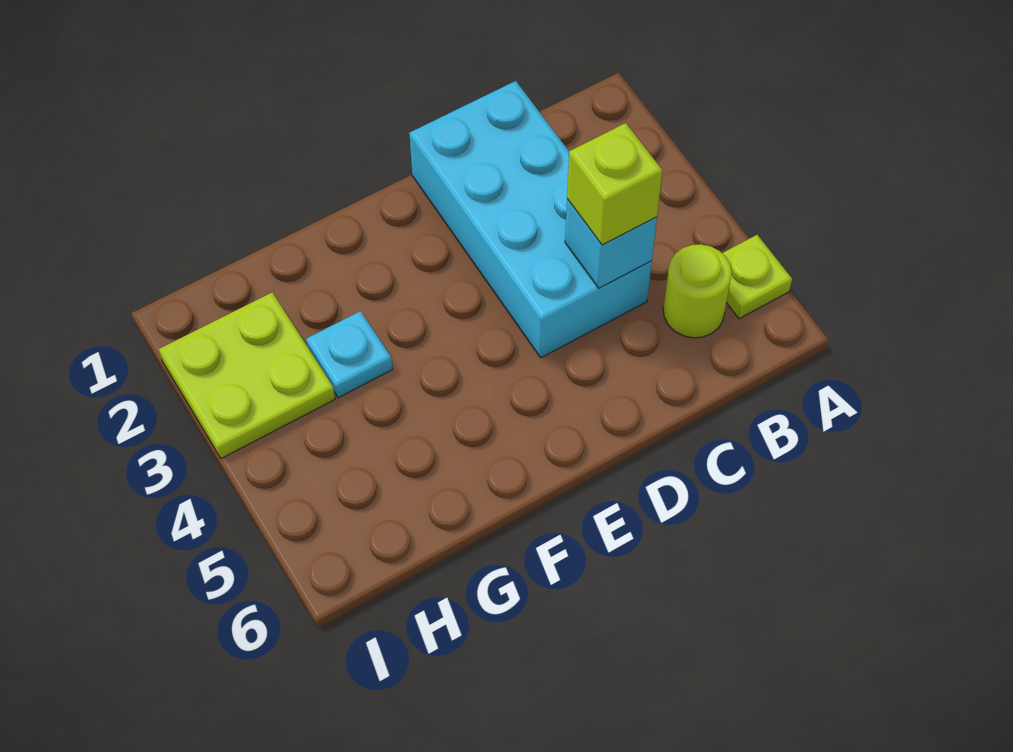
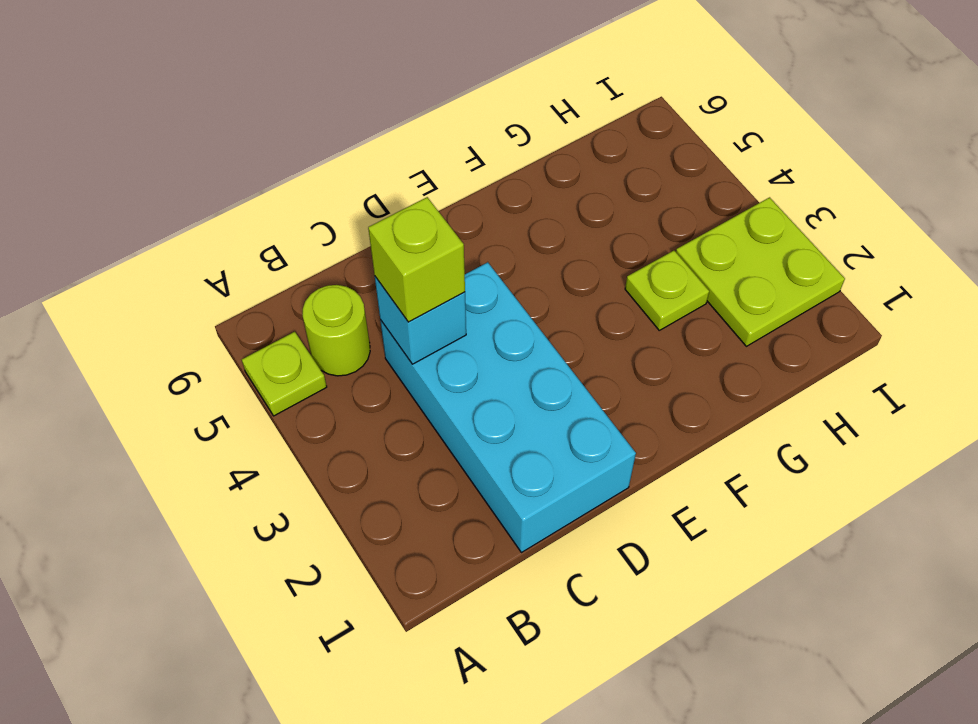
cyan 1x1 plate [306,311,392,398] -> lime 1x1 plate [625,251,709,330]

